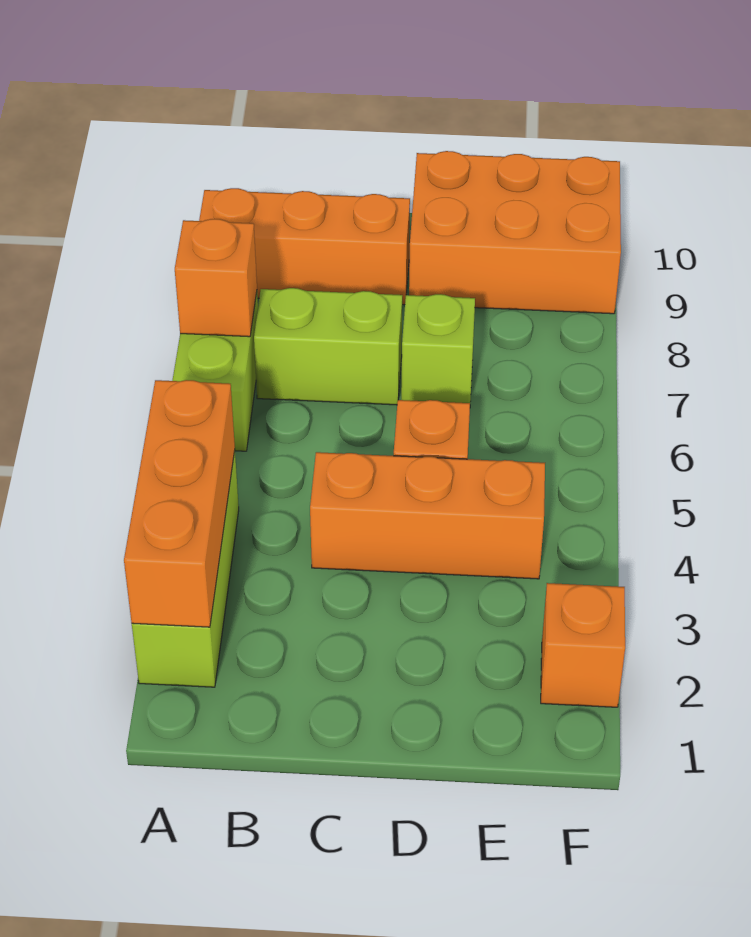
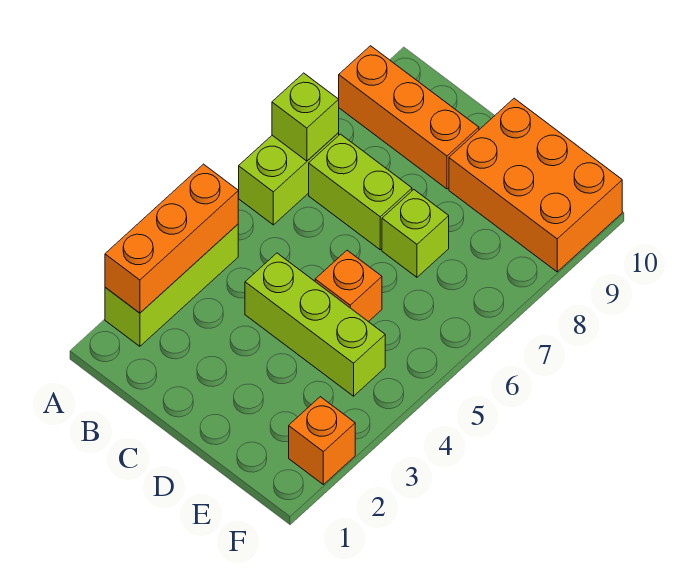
orange 1x1 brick [175,219,257,337] -> lime 1x1 brick [272,73,339,161]
orange 1x3 brick [310,452,545,579] -> lime 1x3 brick [245,253,385,396]

